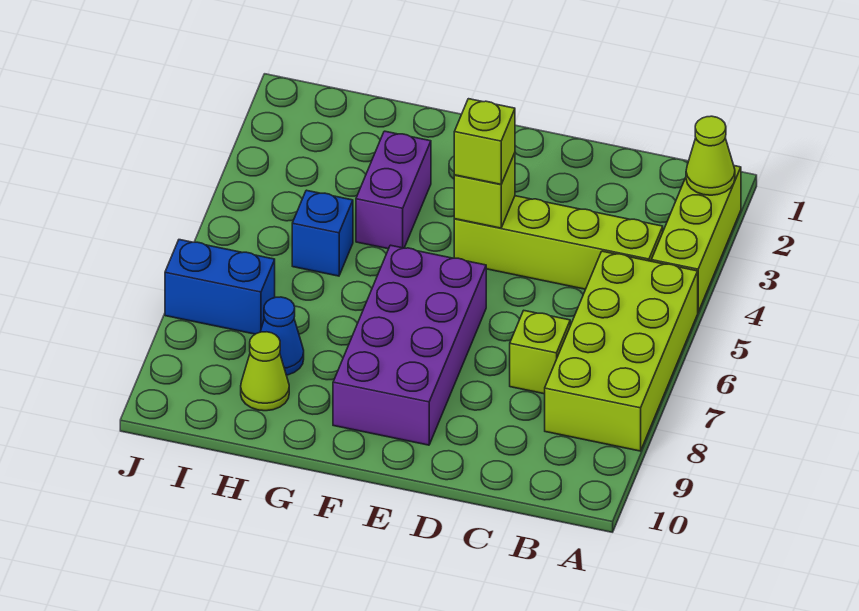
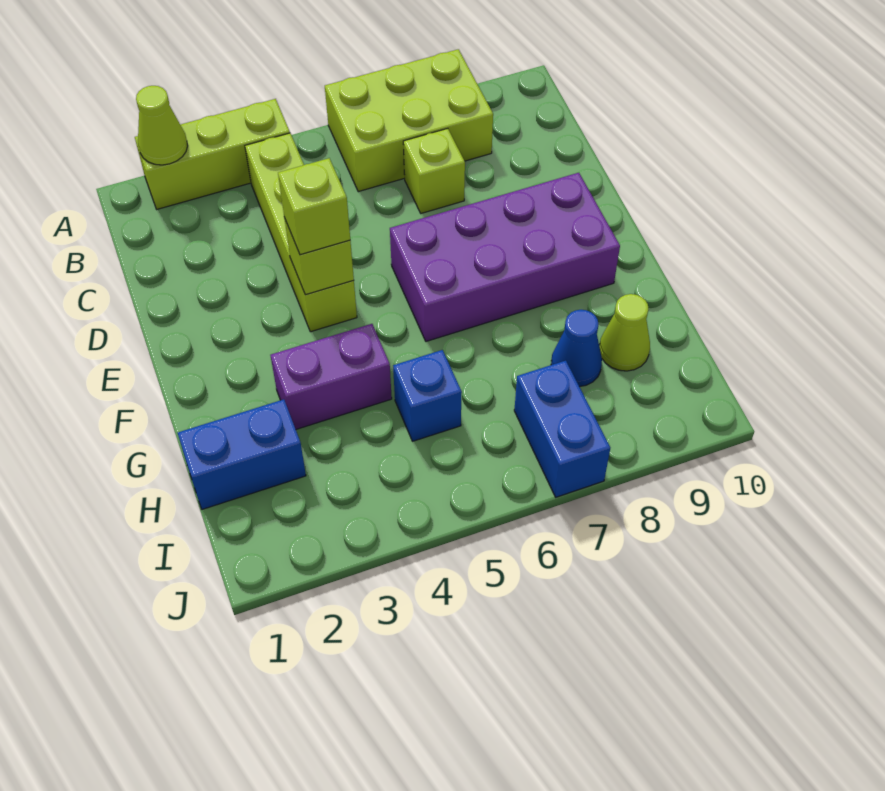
lime 2x4 brick [545,251,698,451] -> lime 2x3 brick [325,49,493,192]
none -> blue 1x2 brick [178,399,306,509]

